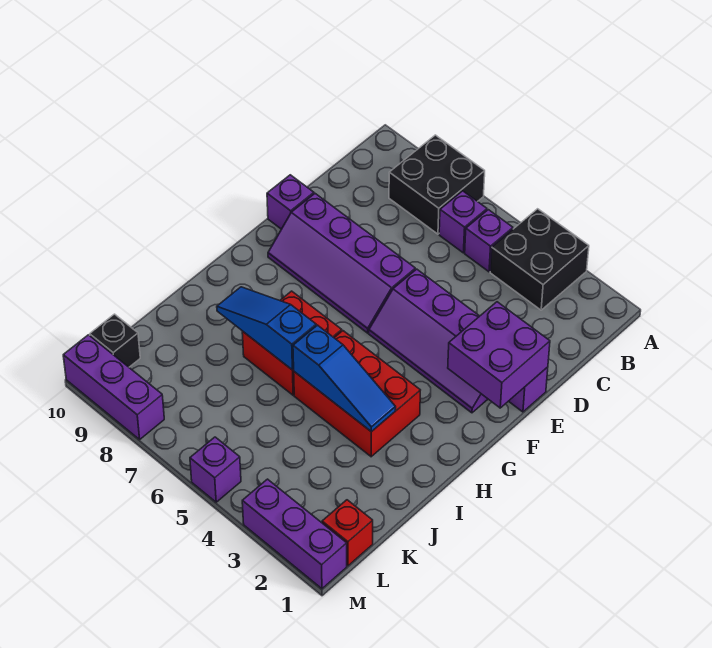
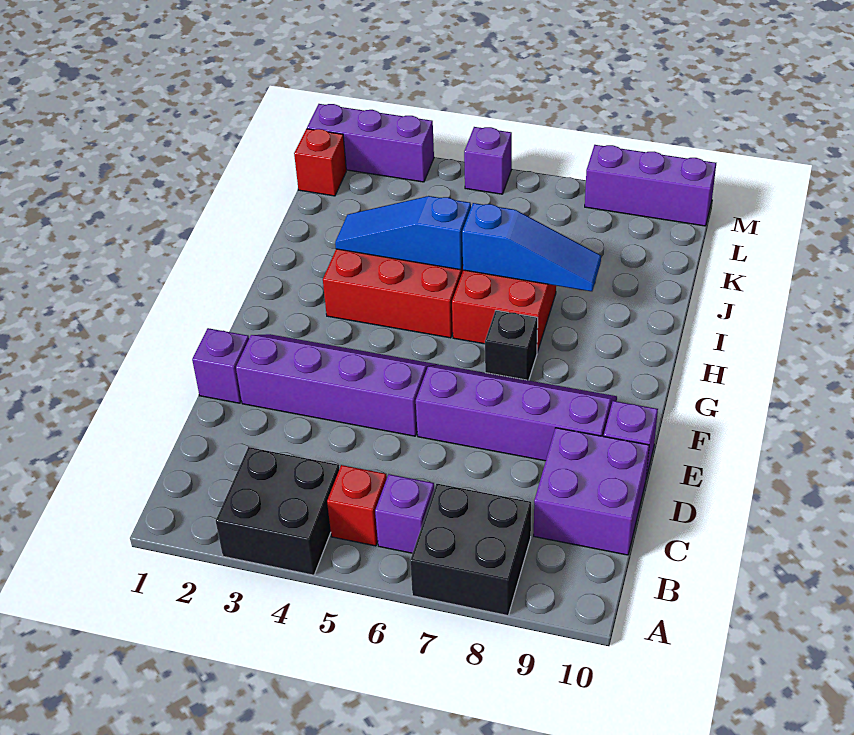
purple 1x1 brick [465,210,513,272] -> red 1x1 brick [327,465,387,546]
purple 2x2 brick [448,302,550,408] -> purple 2x2 brick moved to [534,428,649,555]
black 1x1 brick [90,314,140,367] -> black 1x1 brick moved to [485,310,538,380]

